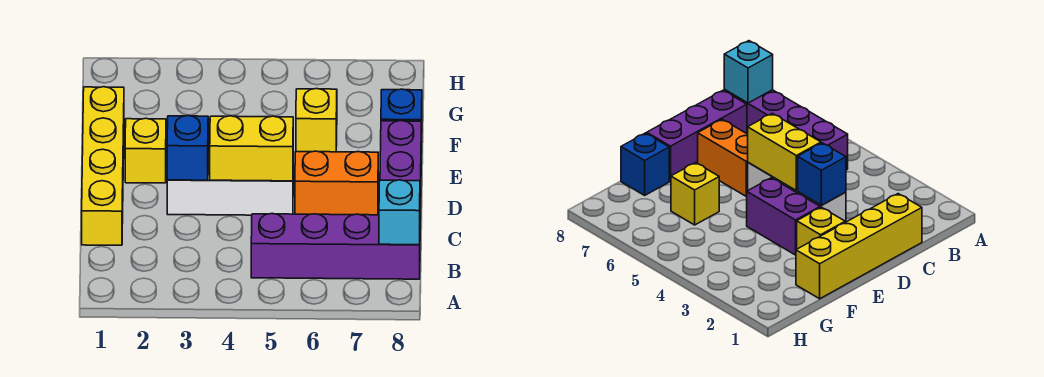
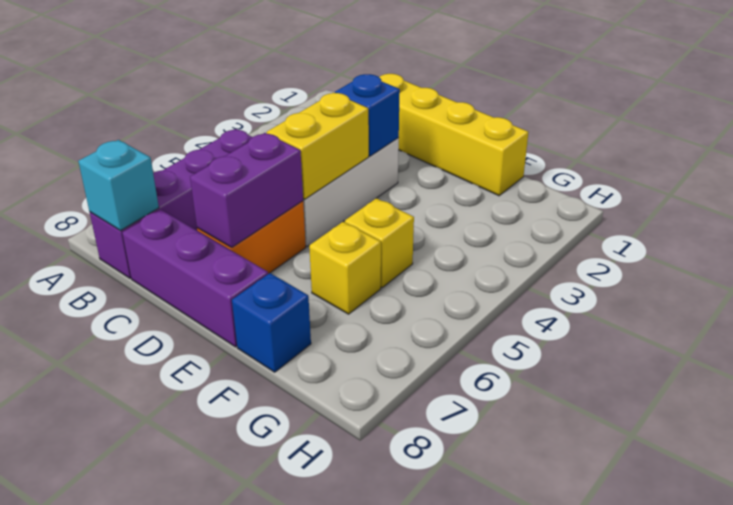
yellow 1x1 brick [125,118,166,183] -> yellow 1x1 brick moved to [345,198,414,287]
purple 1x2 brick [746,178,820,255] -> purple 1x2 brick moved to [190,133,303,248]

